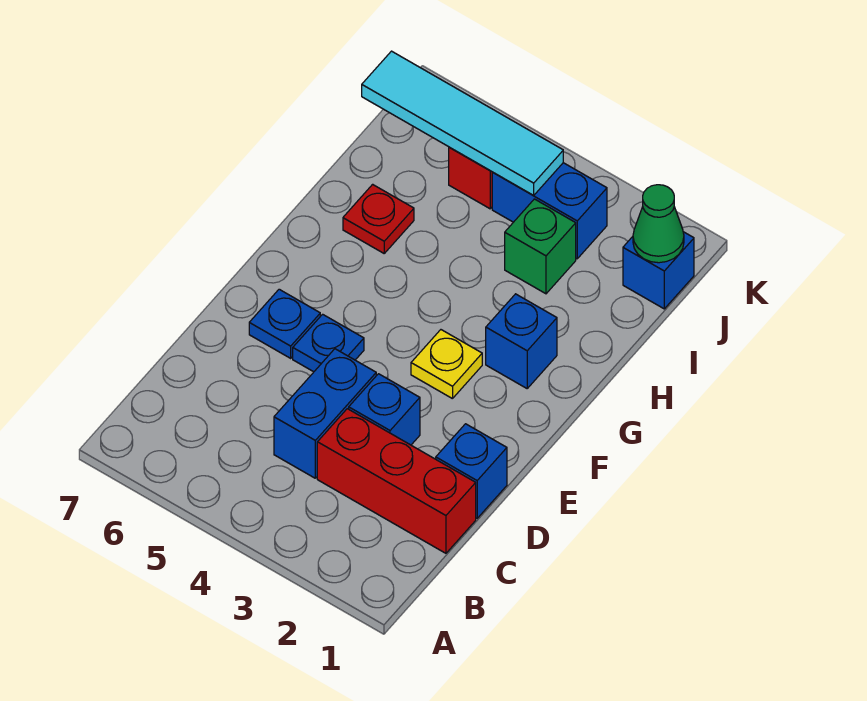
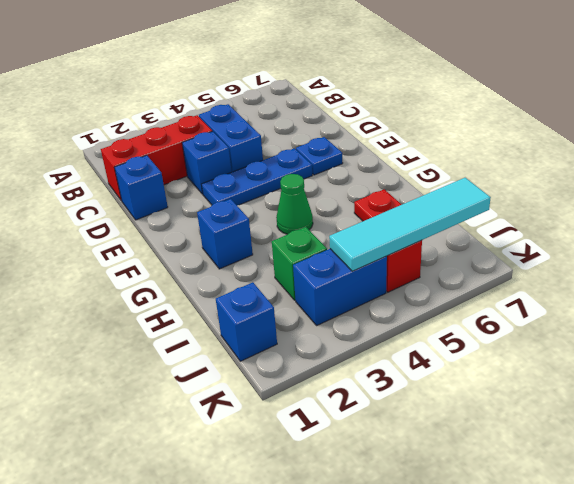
blue 1x1 plate [293,314,364,372] -> blue 1x3 plate [202,148,312,205]
yellow 1x1 plate [411,330,482,399] -> none
green 1x1 cone [633,185,684,263] -> green 1x1 cone moved to [276,174,313,234]

